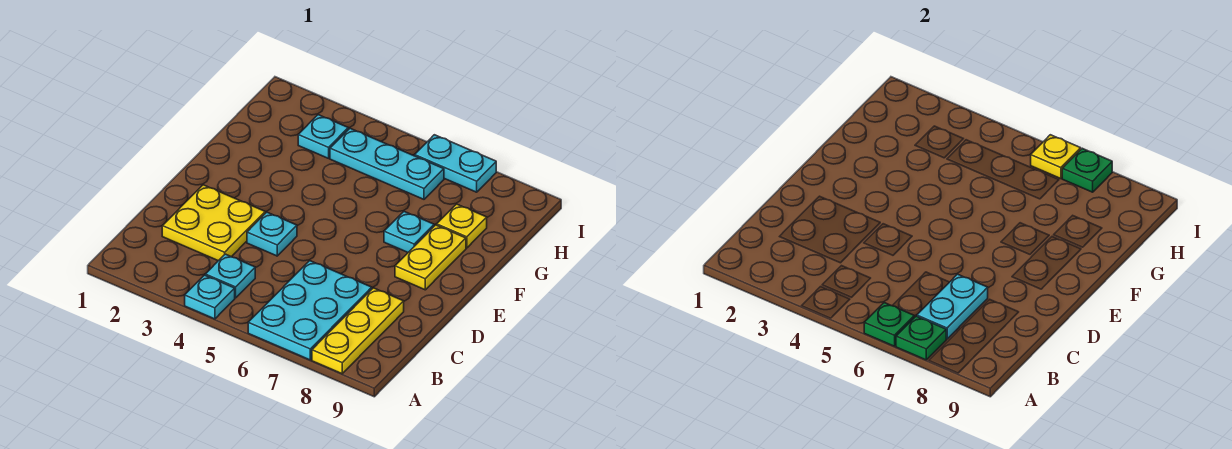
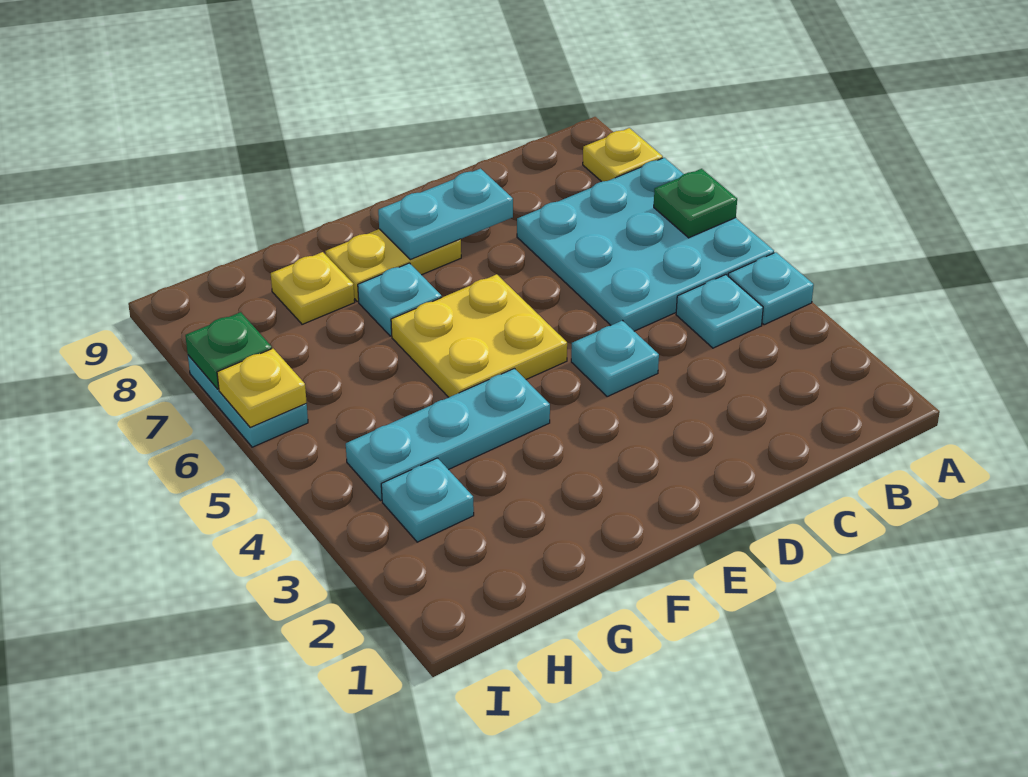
cyan 2x3 plate [248,261,372,360] -> cyan 3x3 plate [517,158,774,331]
green 1x1 plate [896,316,946,360] -> none
yellow 1x3 plate [312,288,404,374] -> yellow 1x1 plate [583,128,663,182]
cyan 1x2 plate [917,274,988,339] -> cyan 1x2 plate moved to [378,169,513,260]
yellow 2x2 plate [162,185,265,261] -> yellow 2x2 plate moved to [391,274,567,397]
cyan 1x3 plate [330,128,444,199] -> cyan 1x3 plate turned to [346,368,550,500]

